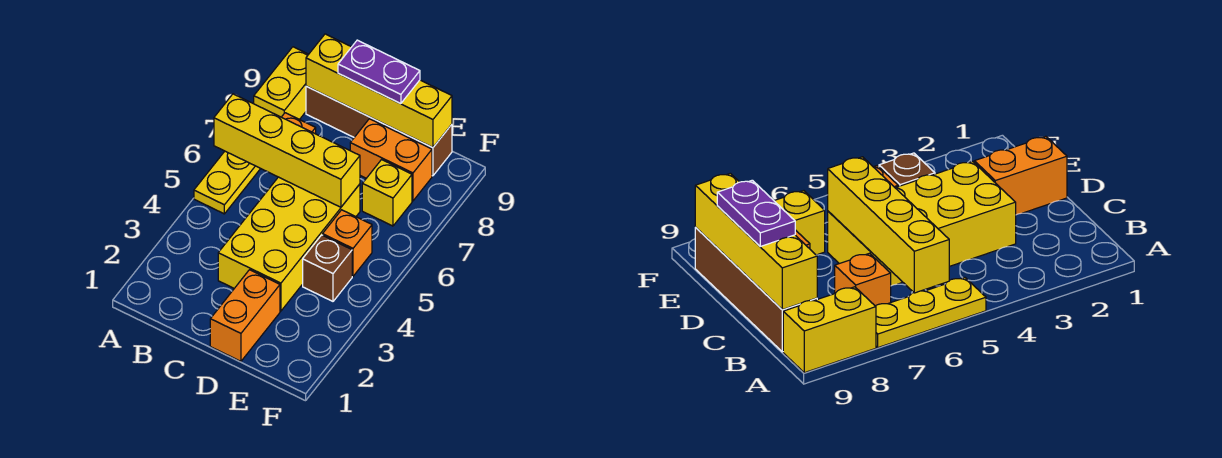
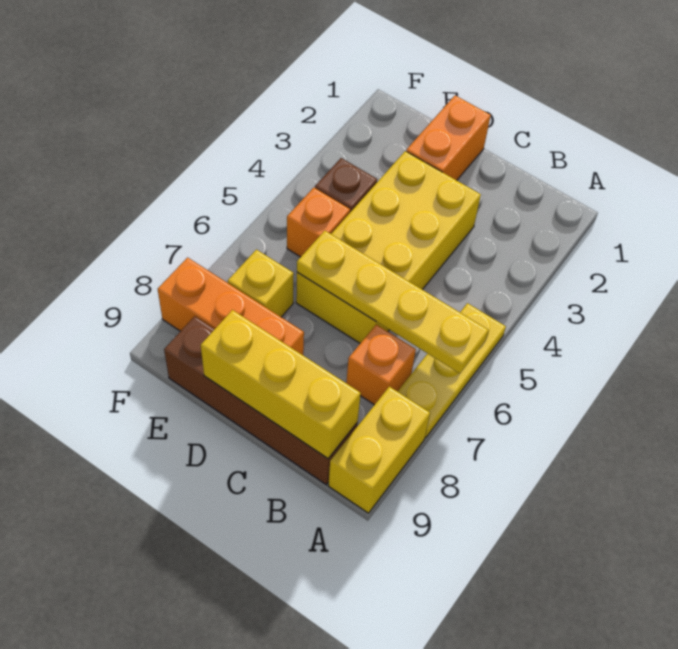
yellow 1x4 brick [214,94,360,207] -> yellow 1x4 plate [297,231,488,374]
yellow 1x4 brick [306,34,452,148] -> yellow 1x3 brick [201,310,361,458]
purple 1x2 plate [338,40,420,104] -> none
orange 1x2 brick [350,119,432,201] -> orange 1x3 brick [158,258,304,355]

